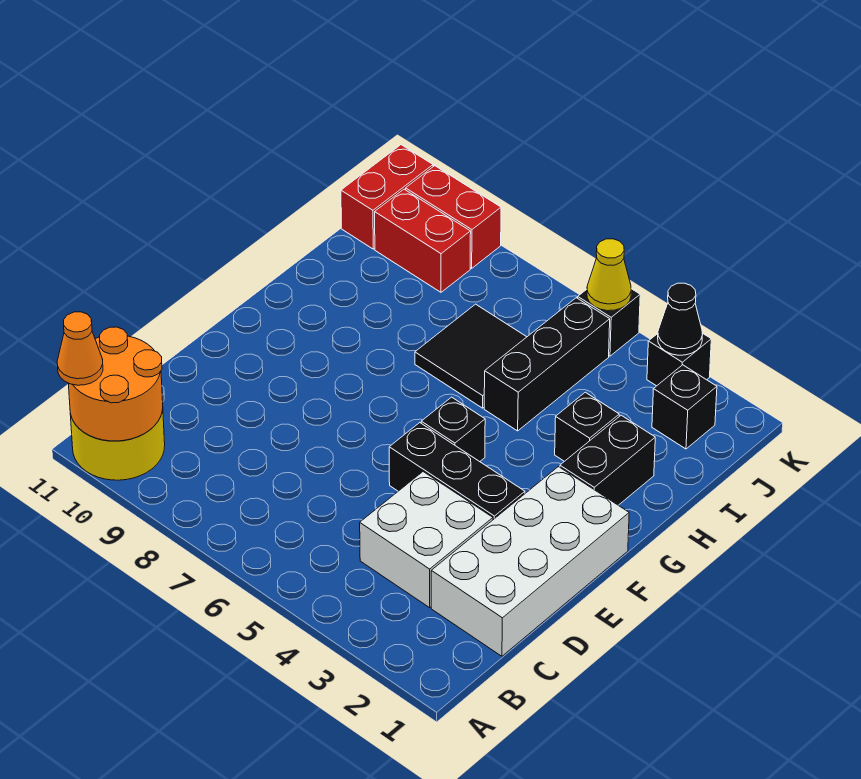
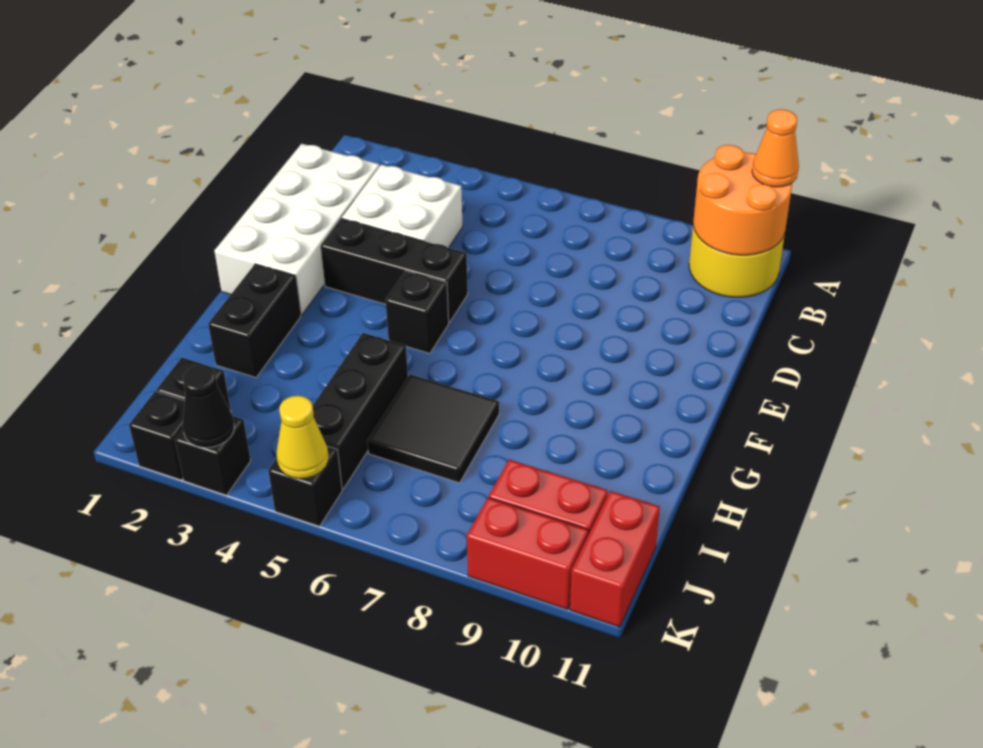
black 1x1 brick [555,392,619,461] -> black 1x1 brick moved to [129,391,185,480]

